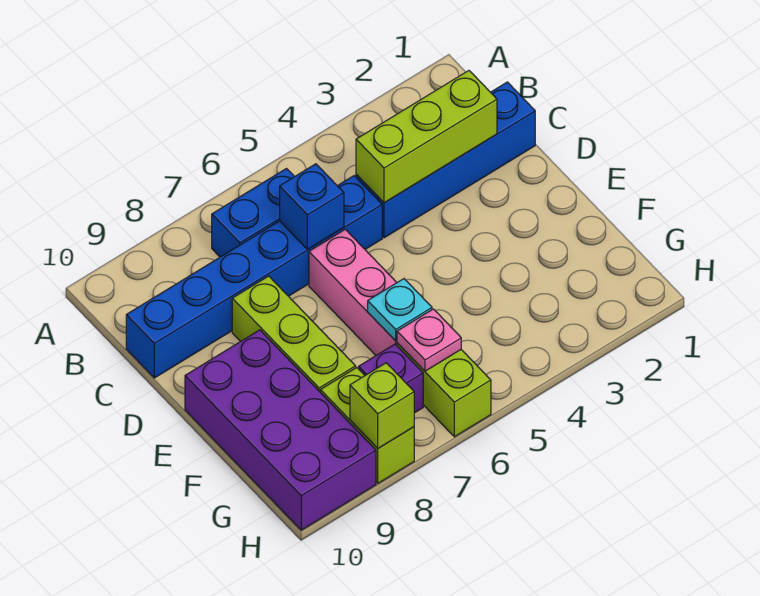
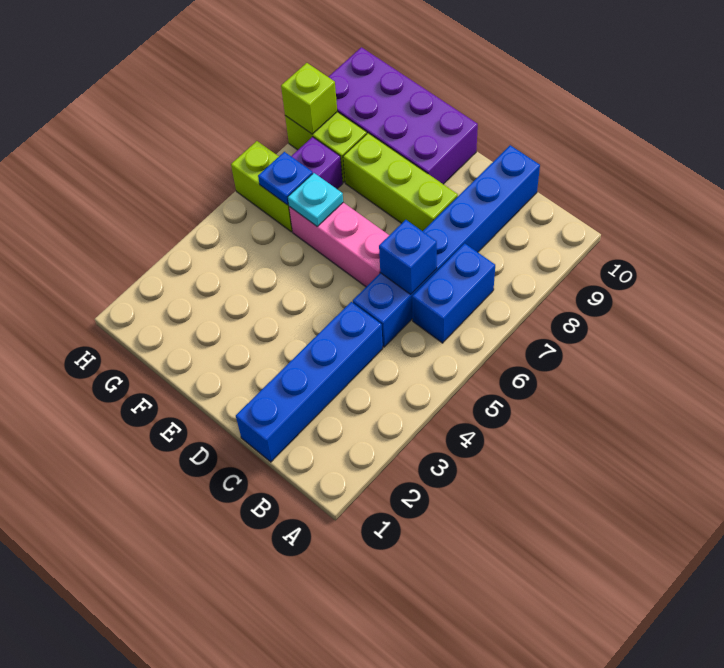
lime 1x3 brick [356,71,497,203] -> none
pink 1x1 plate [397,309,461,371] -> blue 1x1 plate [258,152,313,205]

